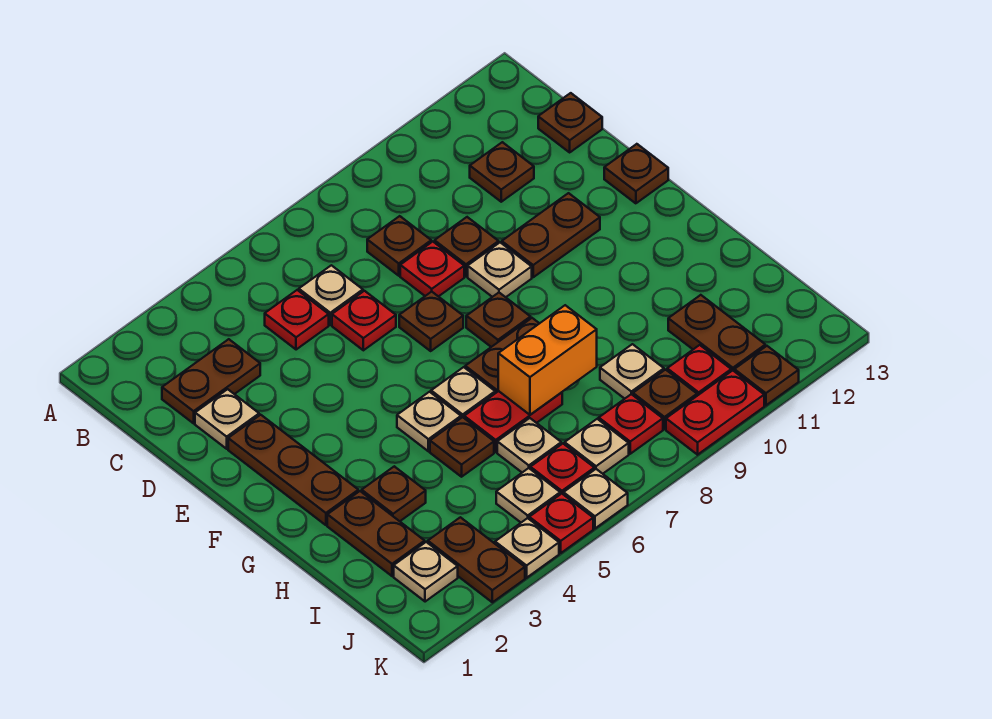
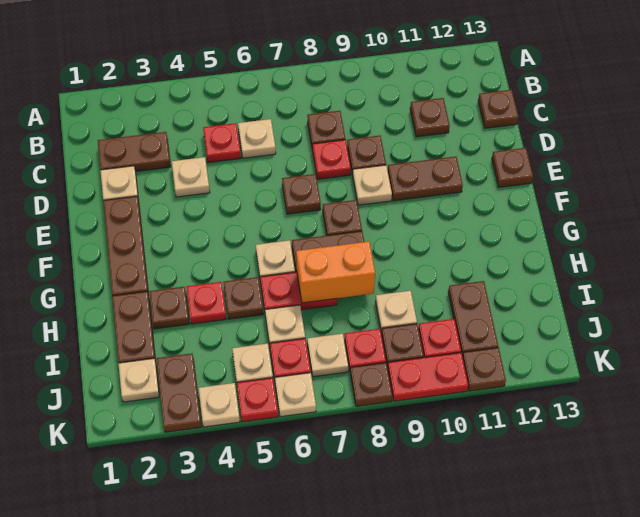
red 1x1 plate [332,291,396,350] -> red 1x1 plate moved to [187,282,226,324]
tan 1x1 plate [397,392,461,451] -> tan 1x1 plate moved to [172,157,210,197]
none -> brown 1x1 plate [350,363,392,406]

